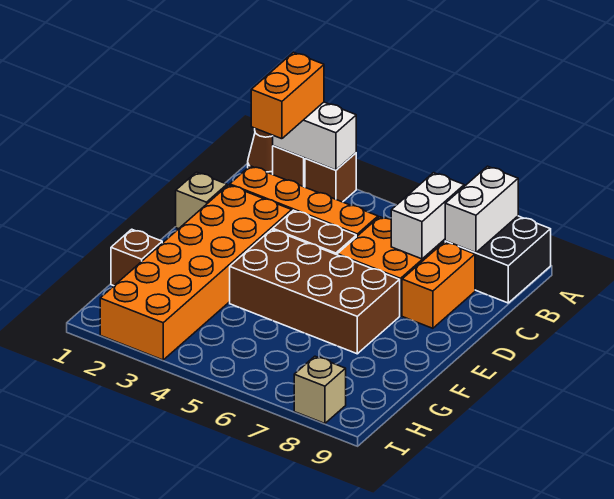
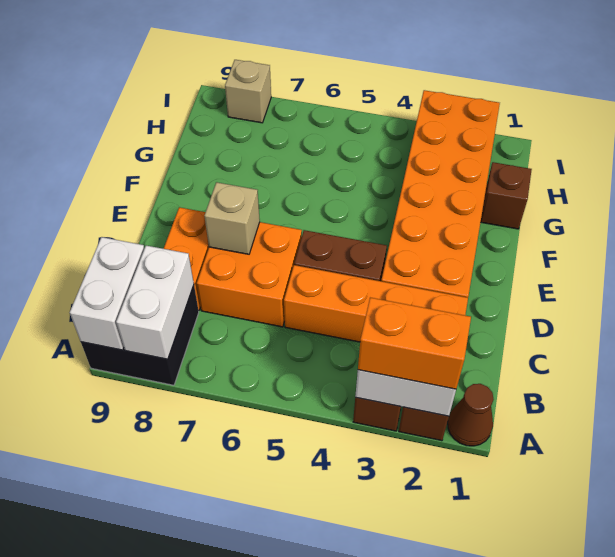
orange 1x2 brick [251,52,324,139] -> orange 1x2 brick turned to [358,298,471,389]
white 1x2 brick [391,173,464,259] -> white 1x2 brick moved to [70,237,144,350]
tan 1x1 brick [176,172,227,229] -> tan 1x1 brick moved to [204,182,260,254]
brown 2x4 brick [230,229,400,354] -> none

